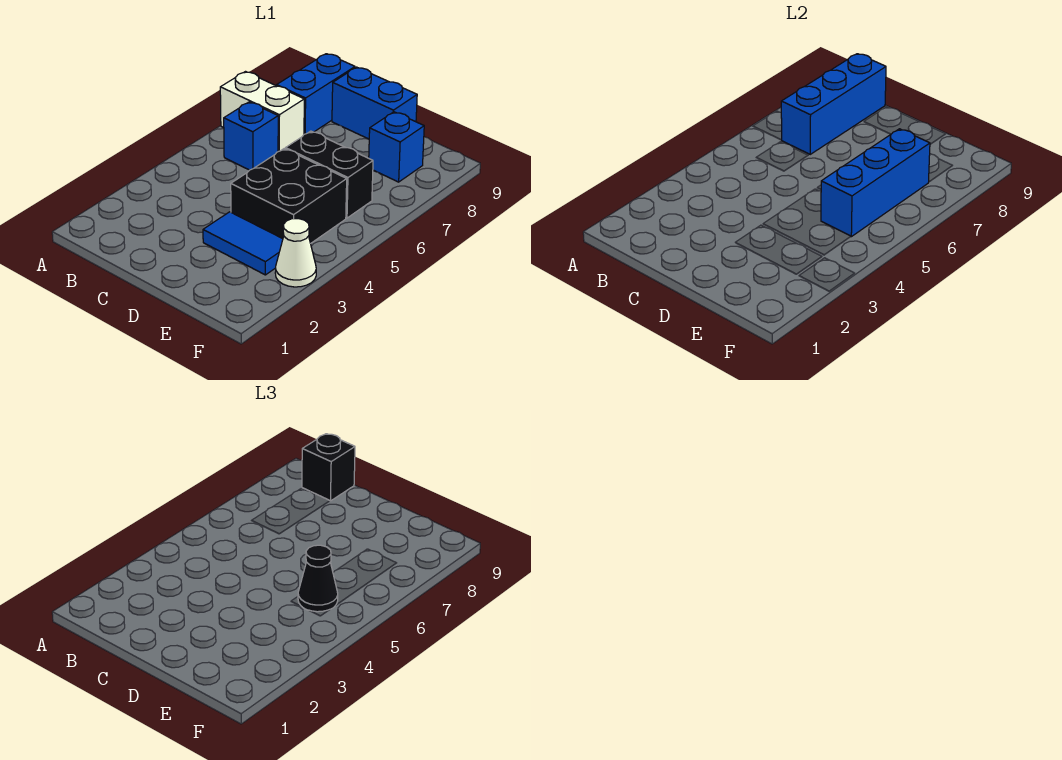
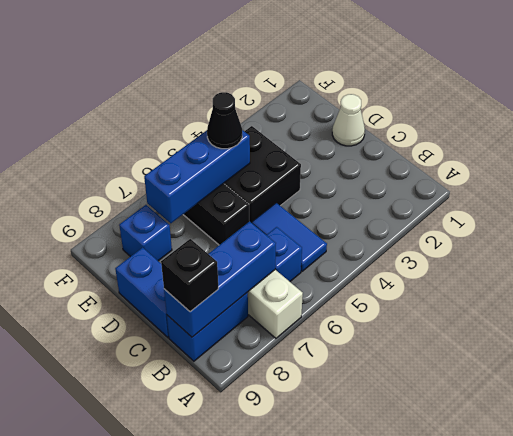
blue 1x2 tile [203,212,283,275] -> blue 1x2 tile moved to [252,203,327,271]
white 1x1 cone [275,219,316,287] -> white 1x1 cone moved to [332,94,365,146]

